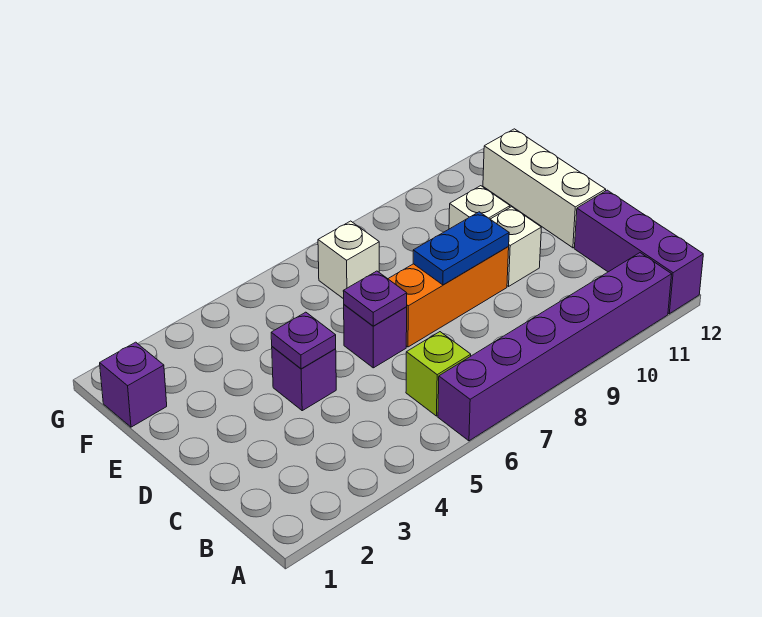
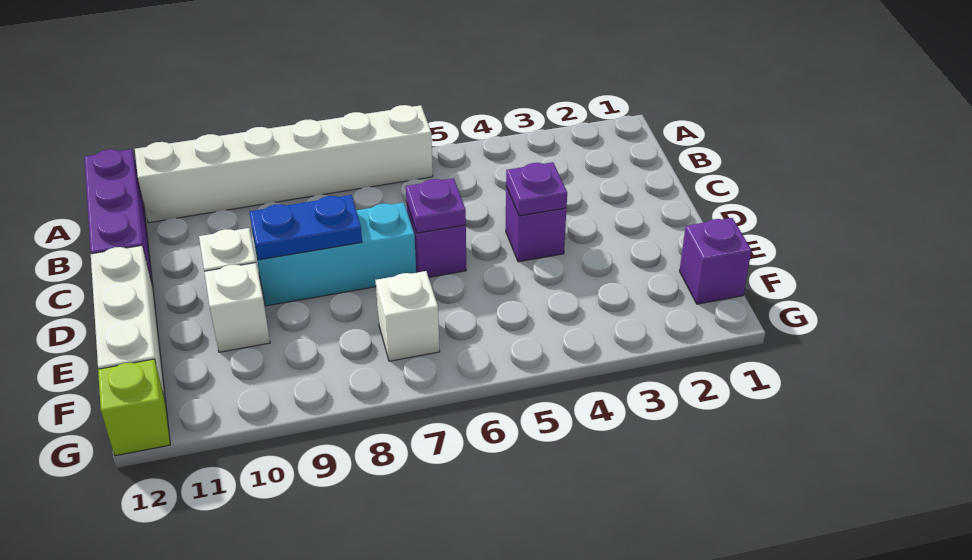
purple 1x6 brick [438,253,672,441] -> white 1x6 brick [135,105,433,223]
lime 1x1 brick [406,332,471,416] -> lime 1x1 brick moved to [98,359,170,456]
orange 1x3 brick [388,246,509,347] -> cyan 1x3 brick [253,203,416,306]

